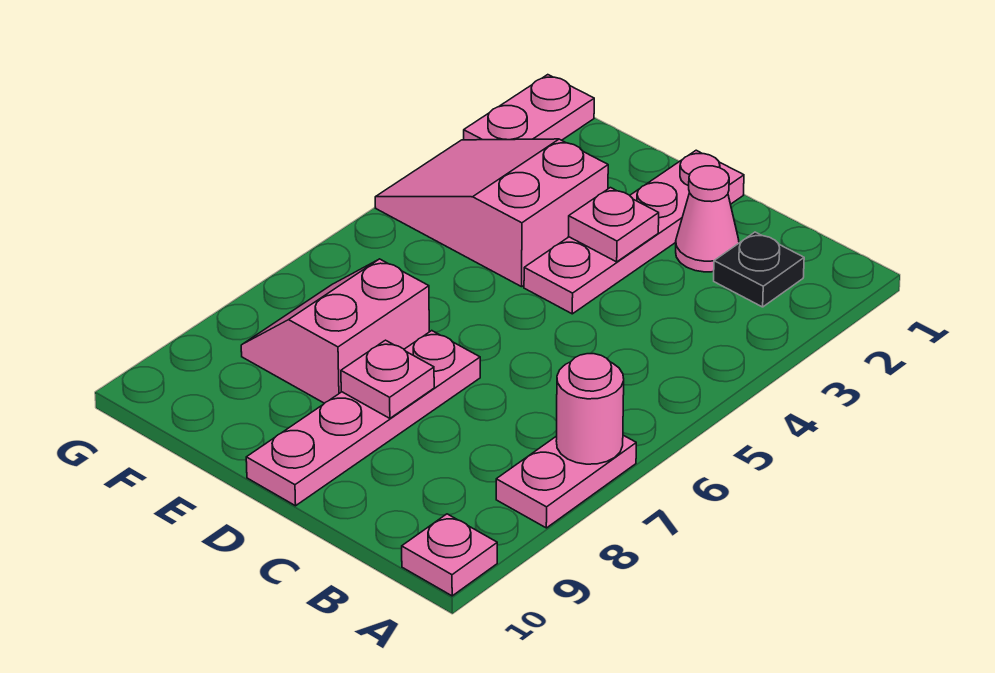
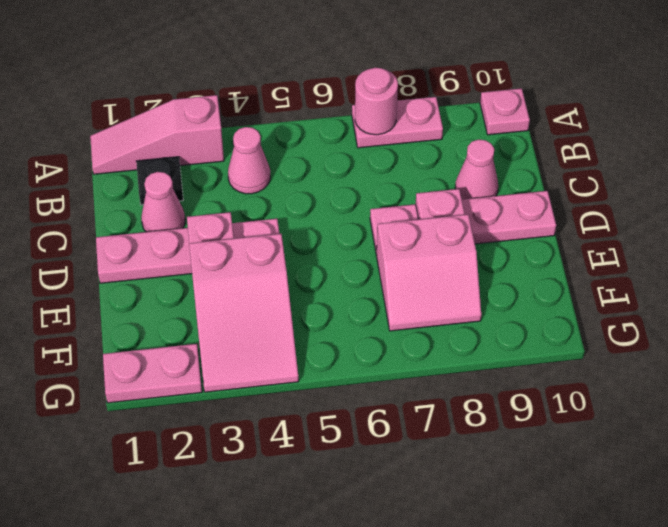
none -> pink 1x3 slope [90,95,224,174]
none -> pink 1x1 cone [228,127,270,194]
none -> pink 1x1 cone [455,140,498,199]

